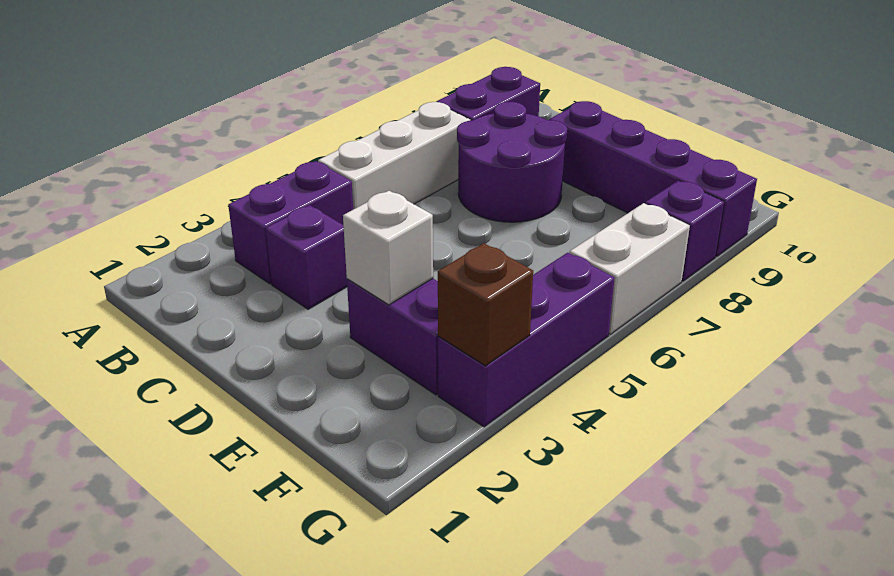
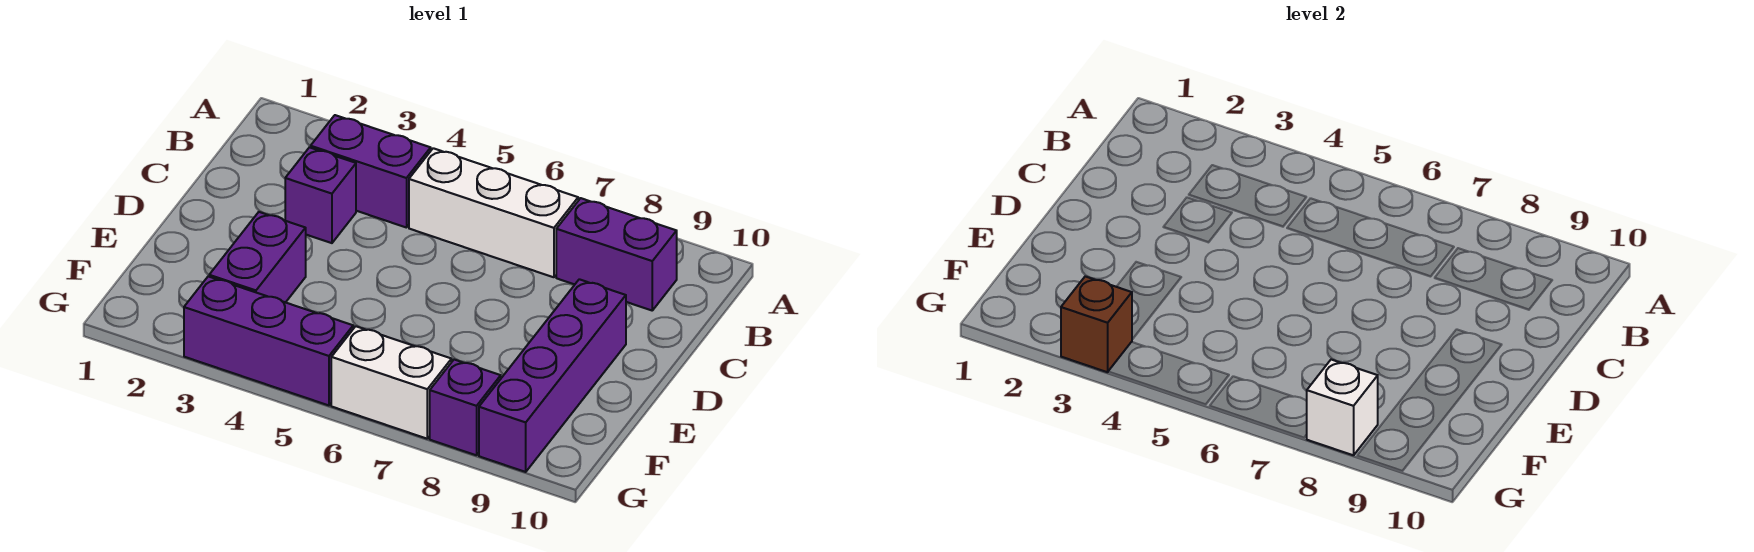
purple 2x2 round brick [457,102,567,222] -> none
white 1x1 brick [343,191,433,305] -> white 1x1 brick moved to [1307,360,1378,455]

